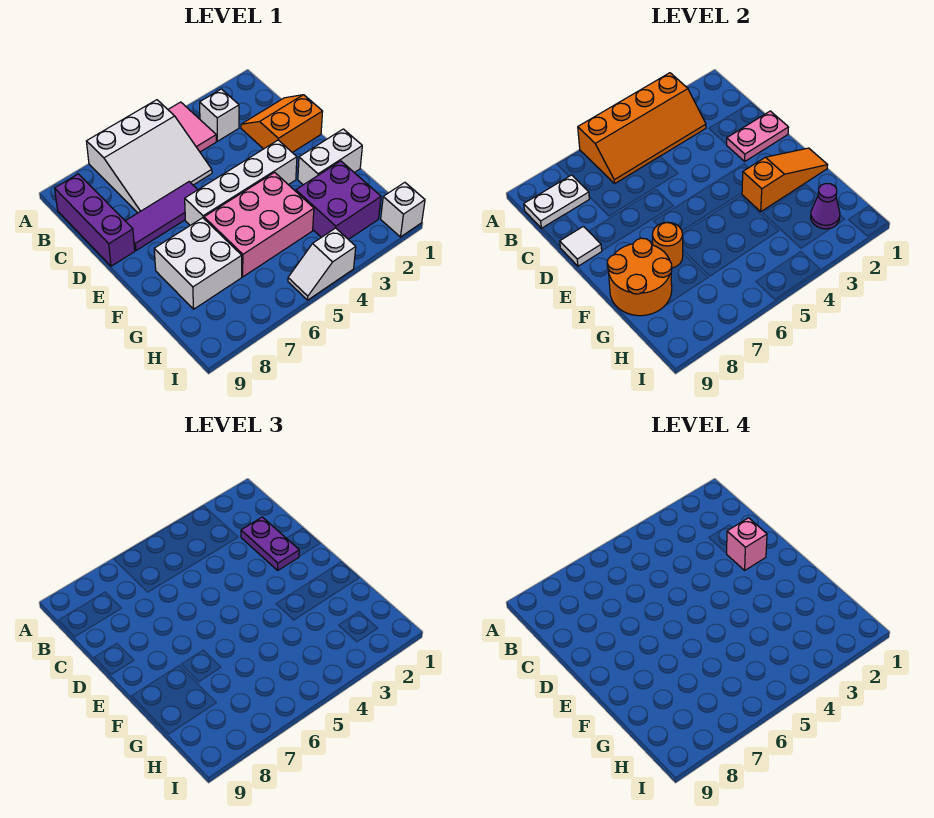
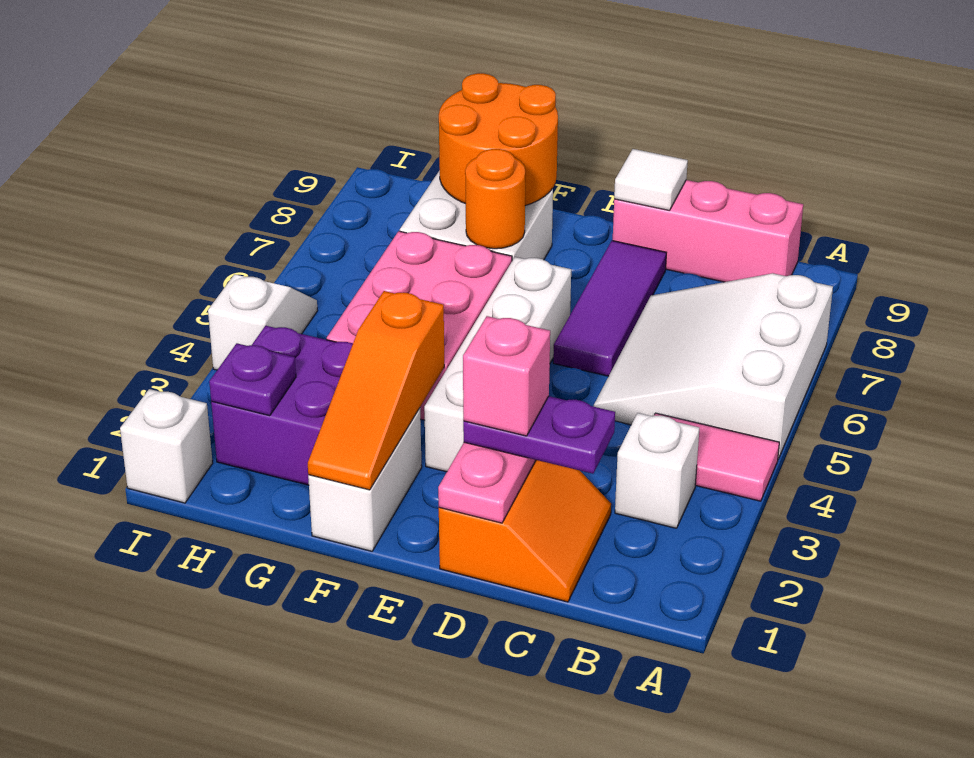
orange 2x4 slope [578,73,706,183] -> none
white 1x2 plate [524,175,589,228] -> none
purple 1x3 brick [55,174,135,266] -> pink 1x3 brick [613,180,803,282]
purple 1x1 cone [811,184,840,229] -> purple 1x1 plate [209,343,296,416]

